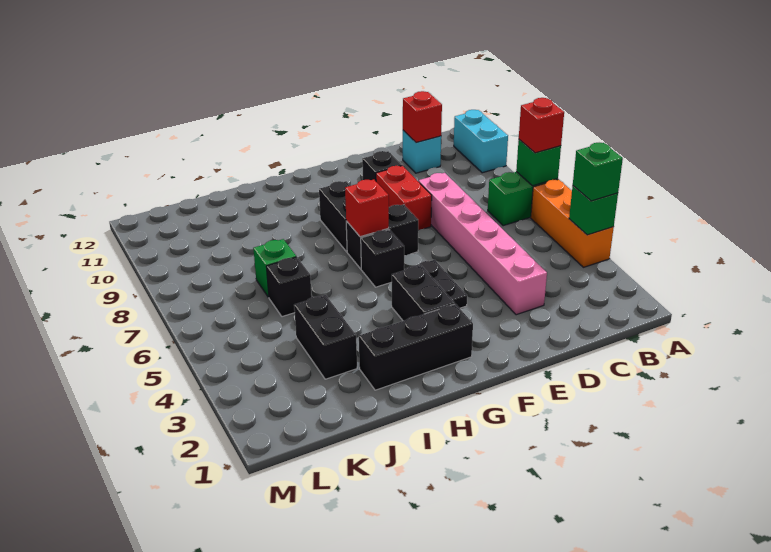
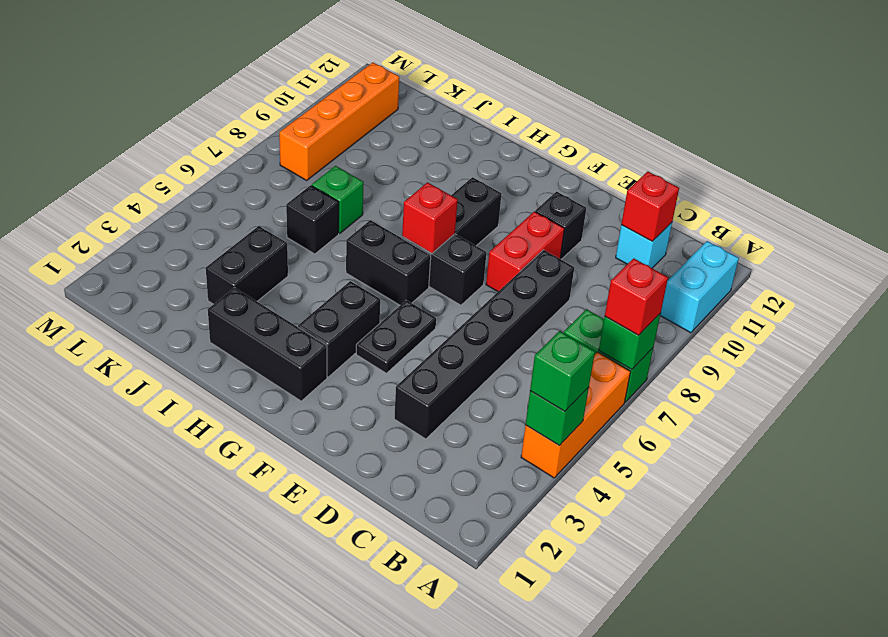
pink 1x6 brick [418,173,547,315] -> black 1x6 brick [394,250,574,439]
black 1x1 brick [361,230,404,287] -> black 1x2 brick [346,220,431,305]
none -> orange 1x4 brick [279,63,399,180]

